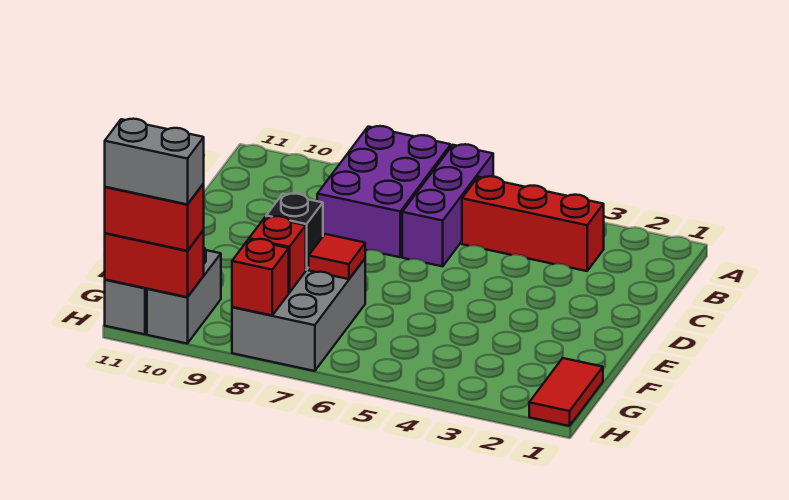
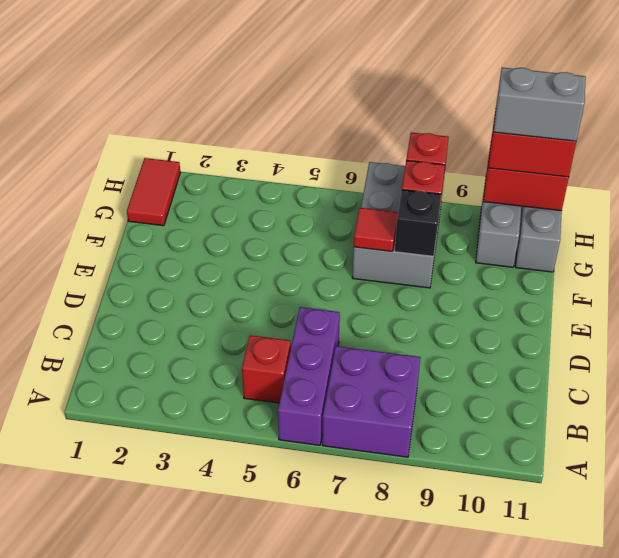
purple 2x3 brick [317,126,451,257] -> purple 2x2 brick [322,346,421,457]
red 1x3 brick [462,176,604,271] -> red 1x1 brick [242,335,291,403]

